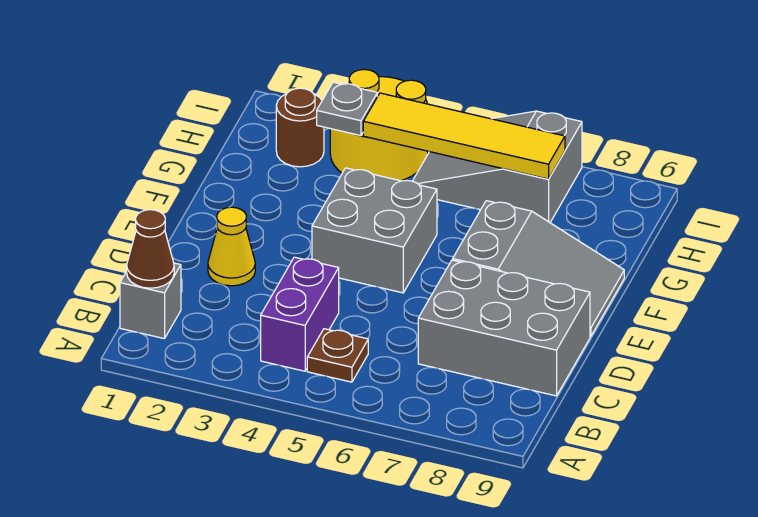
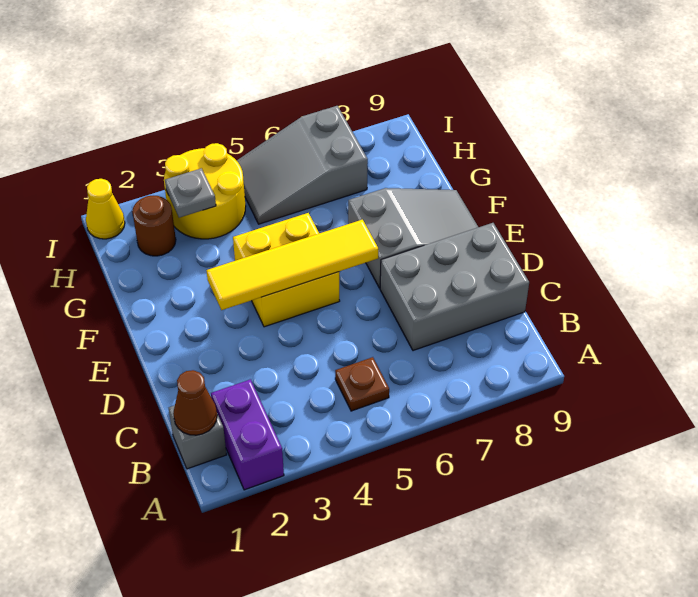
purple 1x2 brick [261,257,339,371] -> purple 1x2 brick moved to [211,379,284,490]
yellow 1x1 cone [208,207,255,286] -> yellow 1x1 cone moved to [86,179,125,239]
grey 2x2 brick [312,168,437,293] -> yellow 2x2 brick [233,213,340,327]
yellow 1x4 tile [363,93,565,179] -> yellow 1x4 tile moved to [206,220,378,310]

